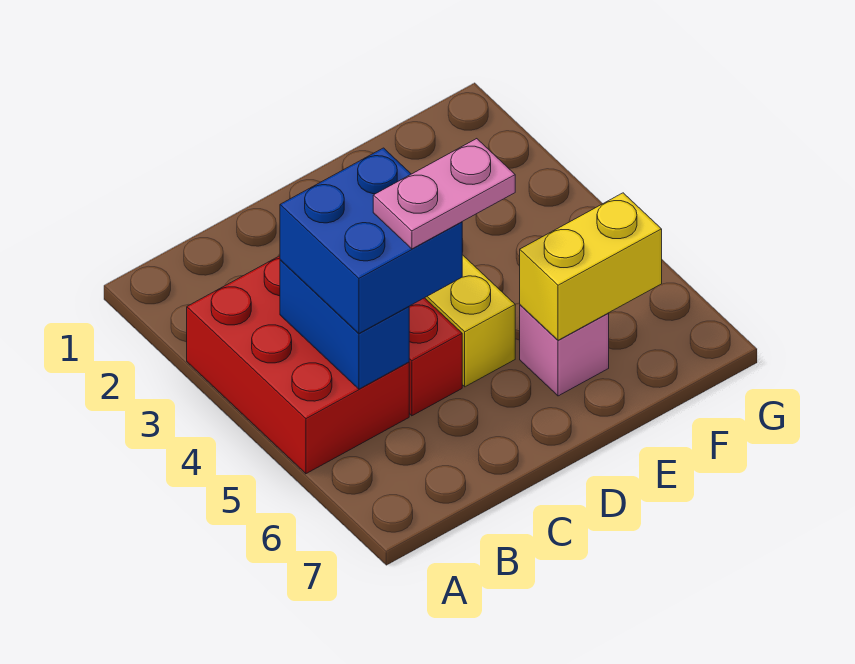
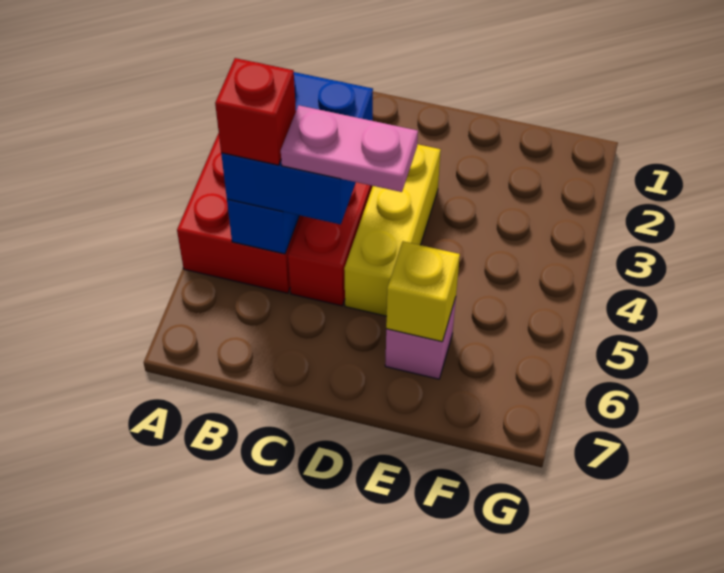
none -> red 1x1 brick [215,58,296,165]
yellow 1x2 brick [520,193,662,340] -> yellow 1x1 brick [386,241,460,342]

